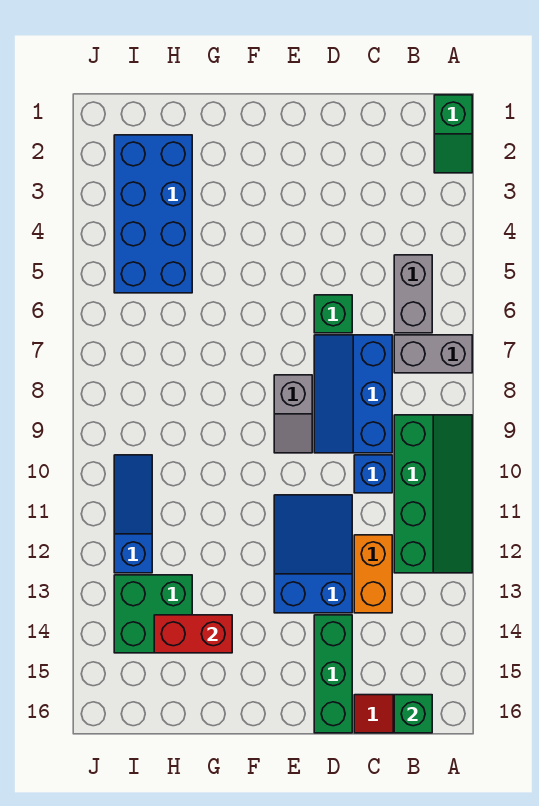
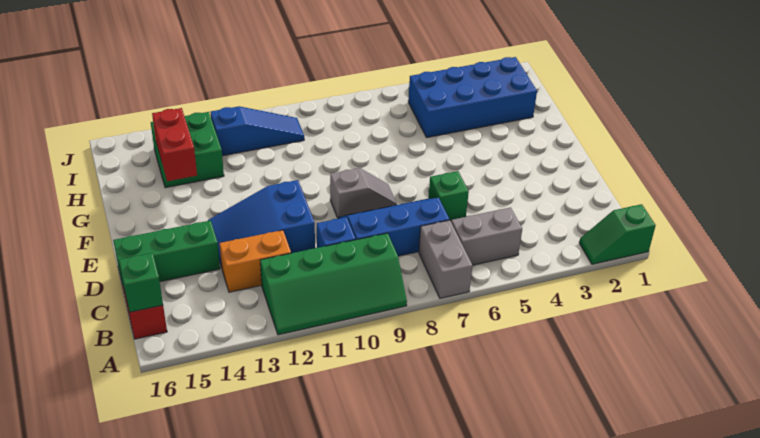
blue 2x3 slope [274,495,352,613] -> blue 2x3 slope turned to [208,180,315,268]
grey 1x2 slope [274,375,312,453] -> grey 1x2 slope turned to [330,168,397,219]

